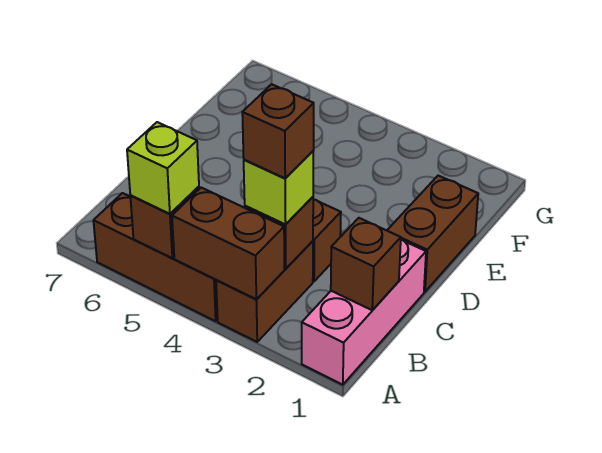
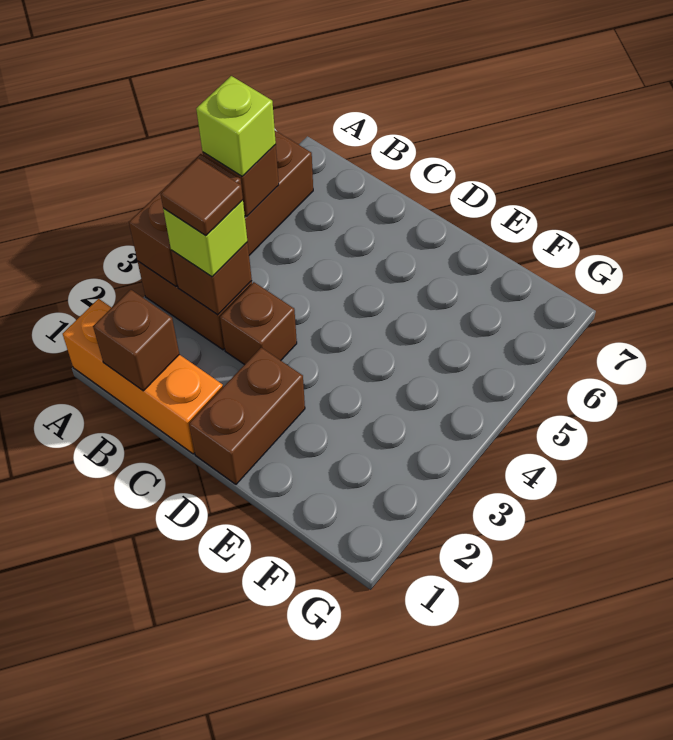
pink 1x3 brick [302,240,426,385] -> orange 1x3 brick [63,299,223,454]
brown 1x1 brick [242,84,314,178] -> brown 1x1 tile [161,158,243,236]
brown 1x2 brick [387,176,478,292] -> brown 1x2 brick turned to [189,348,305,484]

